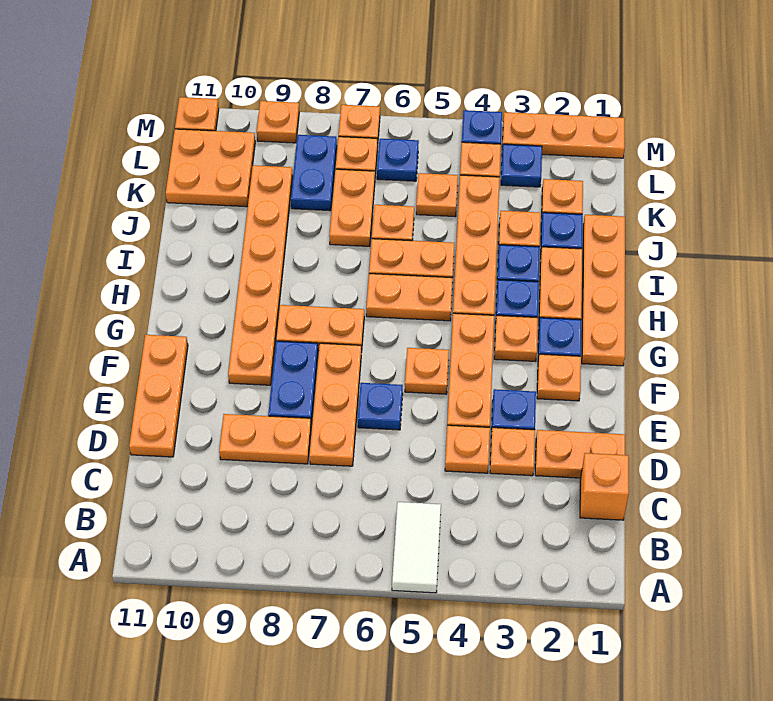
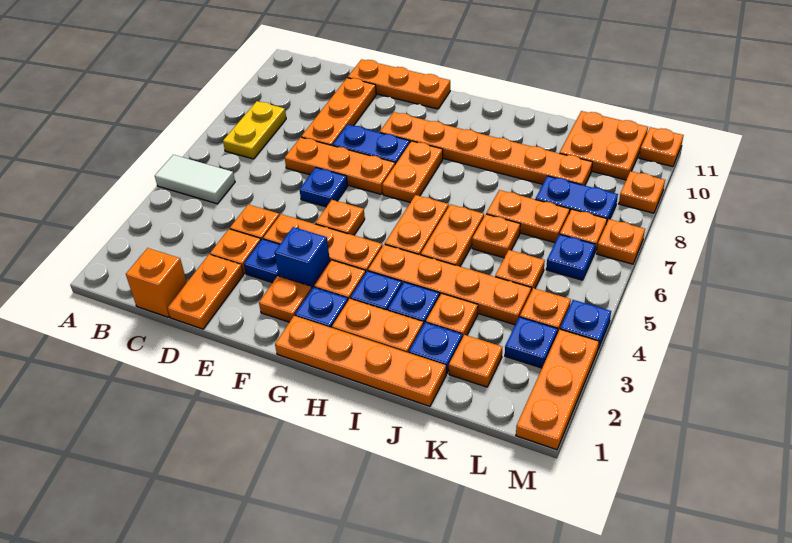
none -> yellow 1x2 plate [223,101,286,159]
orange 1x2 plate [219,414,311,464] -> orange 1x3 plate [301,78,376,146]
none -> blue 1x1 brick [275,227,330,288]

